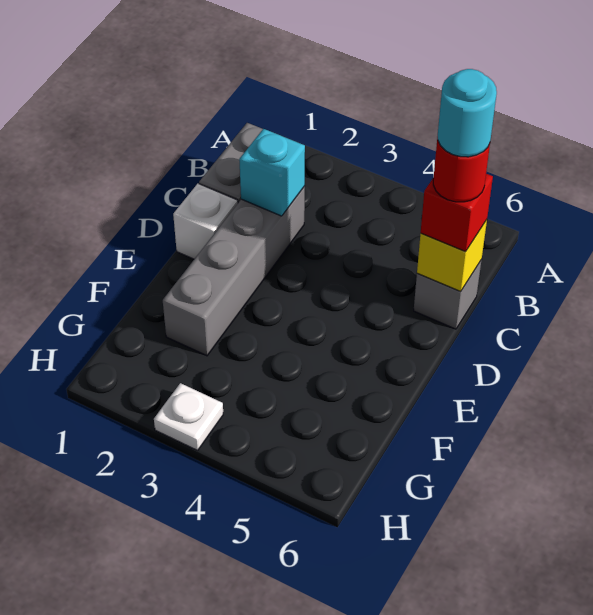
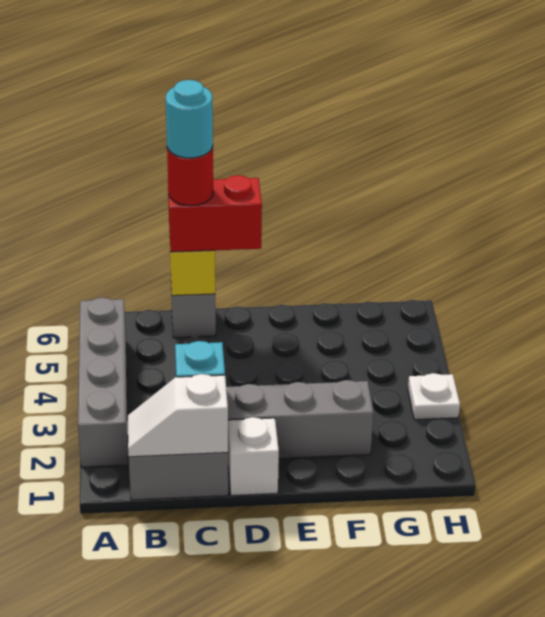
none -> grey 1x4 brick [78,298,128,467]
none -> white 1x2 slope [128,374,228,457]
red 1x1 brick [421,174,493,251] -> red 1x2 brick [168,175,262,252]

